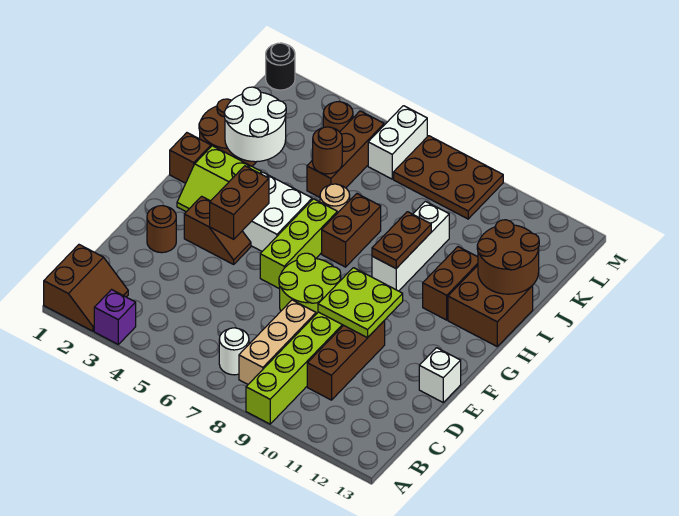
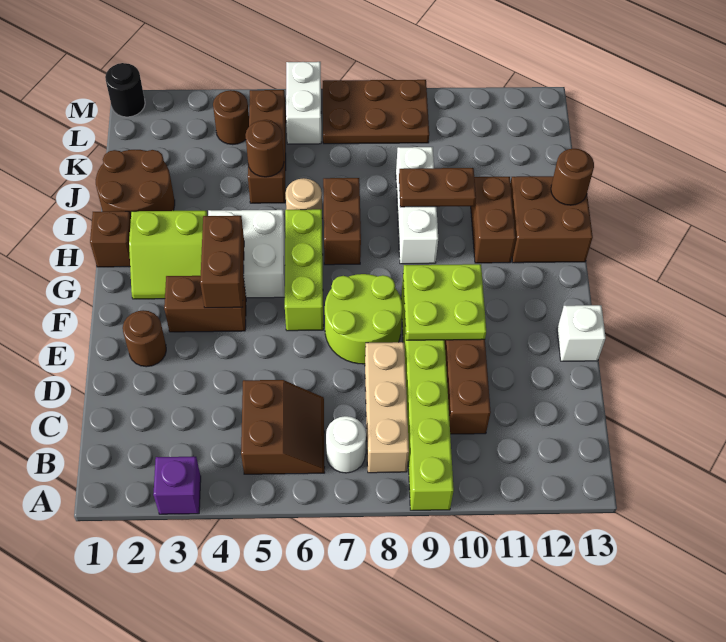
brown 2x2 slope [44,245,128,331] -> brown 2x2 slope moved to [241,380,325,474]
brown 1x2 slope [184,196,251,264] -> brown 1x2 brick [164,276,246,332]
brown 1x2 plate [372,212,431,268] -> brown 1x2 plate turned to [399,168,476,207]
white 2x2 round brick [224,87,286,162] -> none
brown 2x2 round brick [477,220,539,294] -> brown 1x1 round brick [551,149,594,205]

